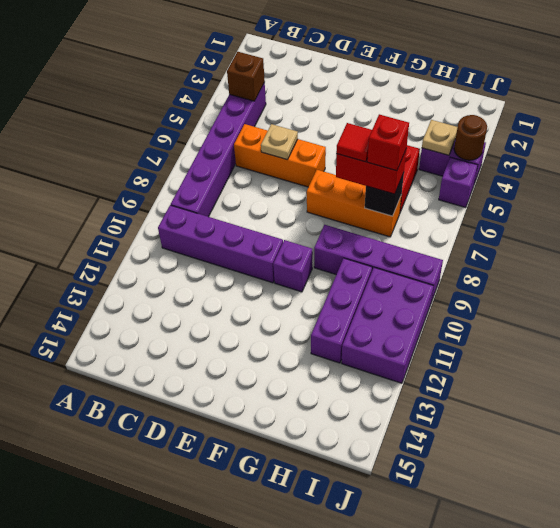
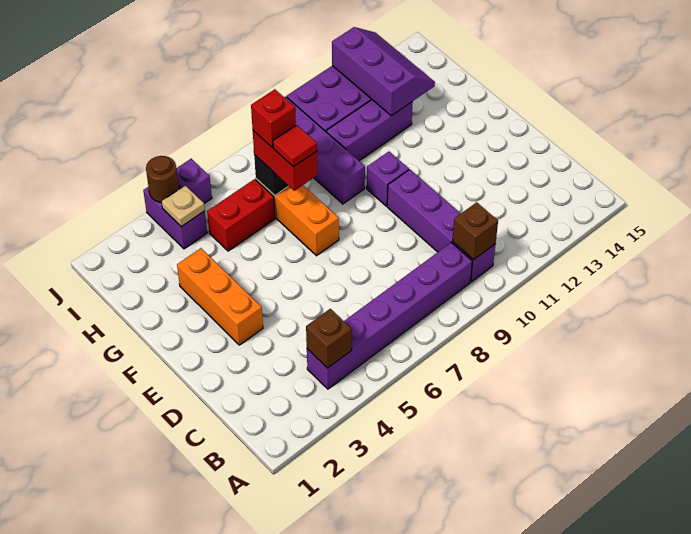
none -> brown 1x1 brick [453,202,498,260]
orange 1x3 brick [234,124,326,187] -> orange 1x3 brick moved to [177,248,263,345]
tan 1x1 plate [261,124,298,160] -> none
none -> purple 2x3 slope [332,27,435,116]

